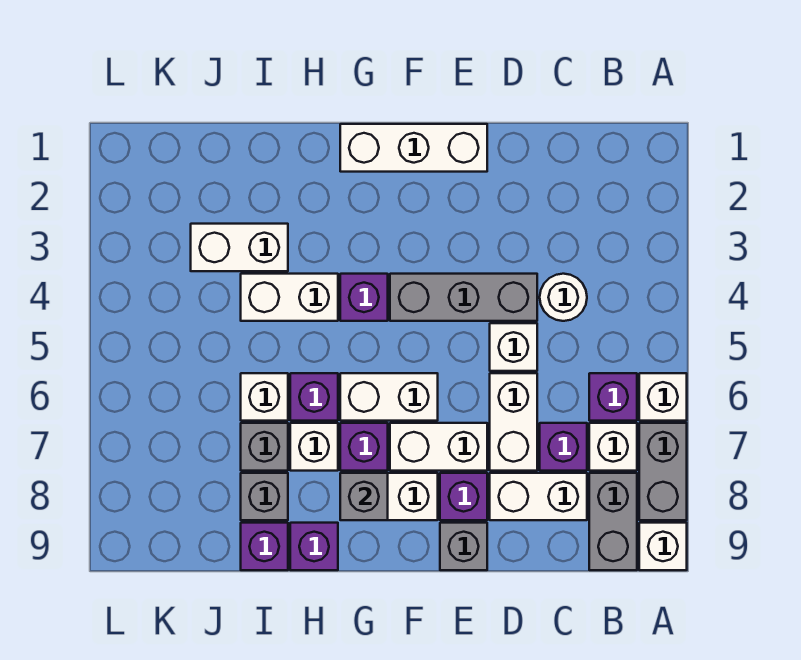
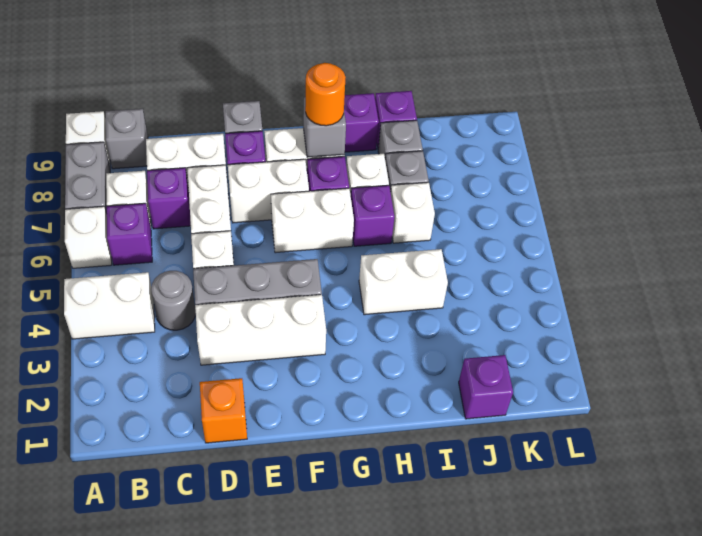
grey 1x2 brick [589,473,637,570] -> grey 1x1 brick [106,109,148,169]
white 1x1 round brick [540,274,587,321] -> grey 1x1 round brick [151,271,196,330]
none -> orange 1x1 brick [200,378,247,443]
white 1x3 brick [340,124,487,172] -> white 1x3 brick moved to [195,295,326,365]
purple 1x1 brick [340,274,388,321] -> purple 1x1 brick moved to [459,355,513,419]
none -> orange 1x1 round brick [305,63,346,126]
white 1x2 brick [191,224,288,271] -> white 1x2 brick moved to [64,272,155,339]

